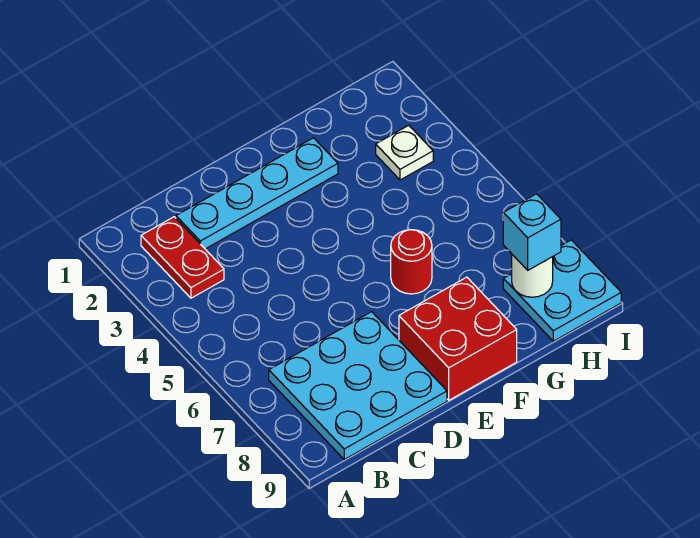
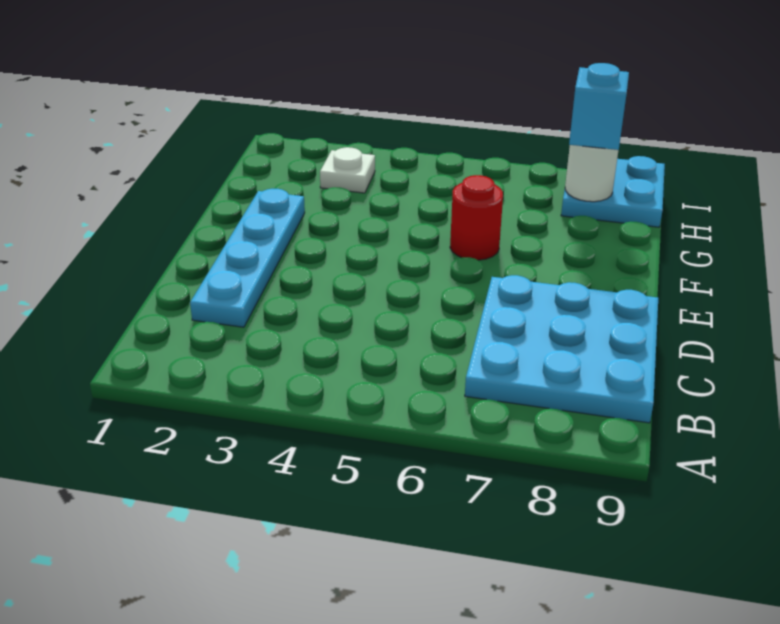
red 1x2 plate [141,217,224,298] -> none
red 2x2 brick [399,277,517,400] -> none

